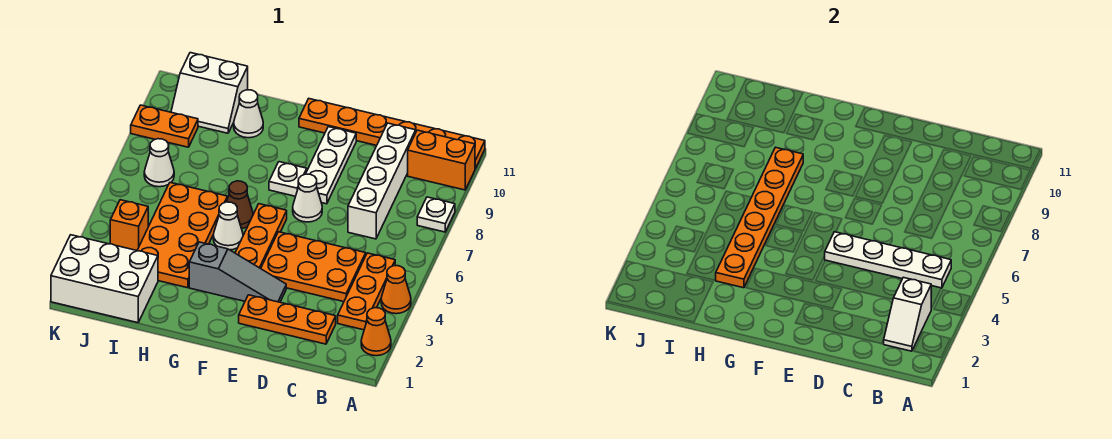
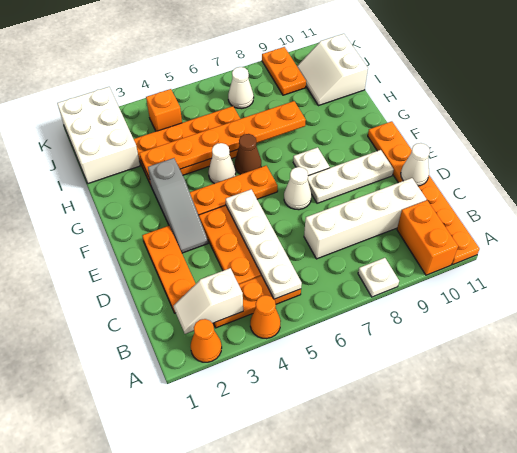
white 1x1 cone [234,90,263,138] -> white 1x1 cone moved to [401,143,430,186]

